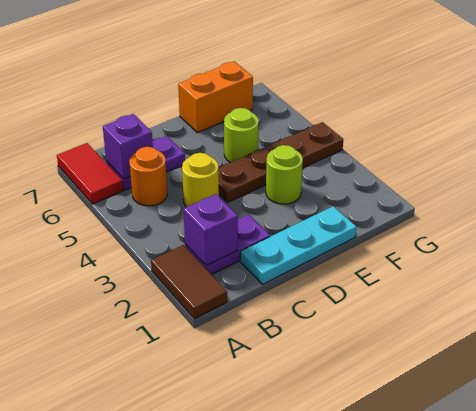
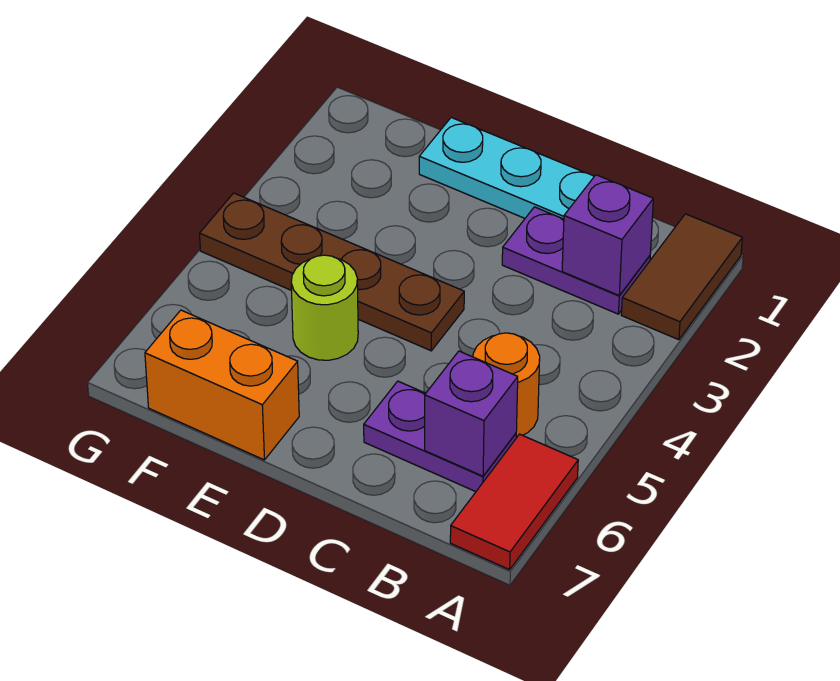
yellow 1x1 round brick [182,153,219,207] -> none
lime 1x1 round brick [266,145,303,204] -> none

